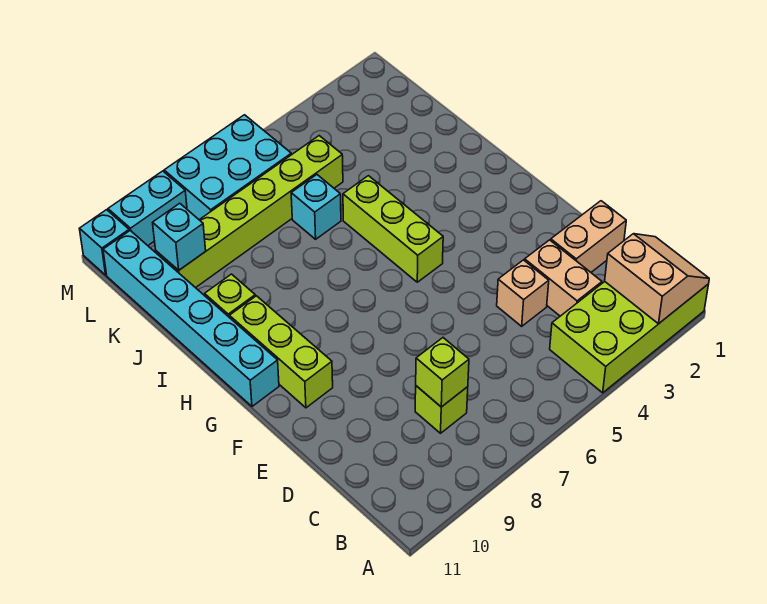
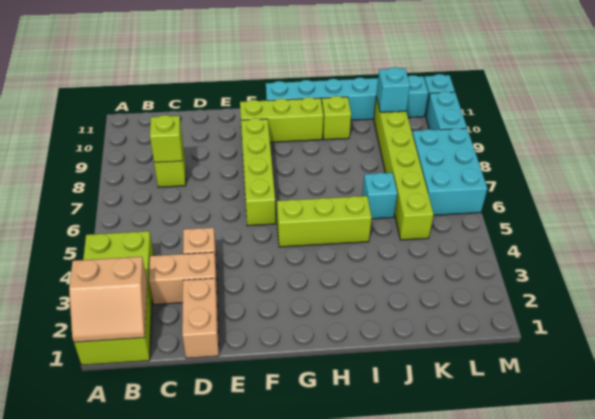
none -> lime 1x4 brick [241,118,276,226]

